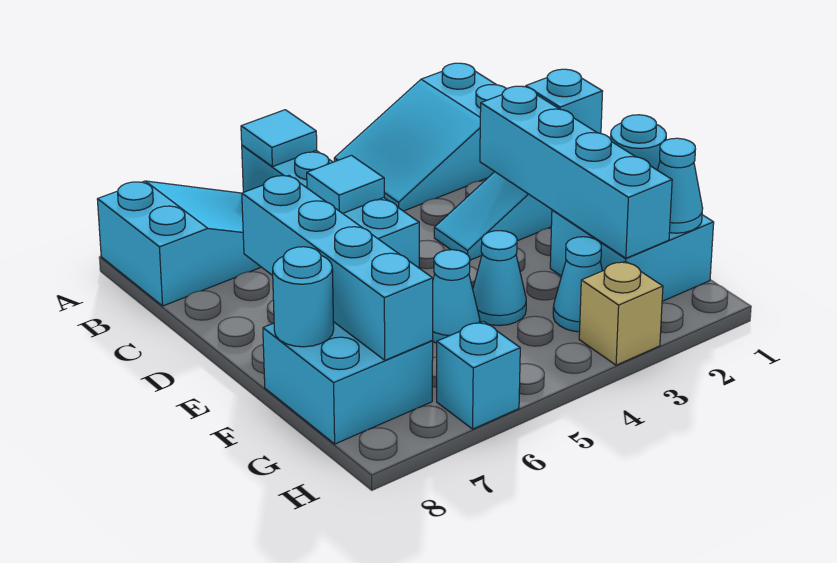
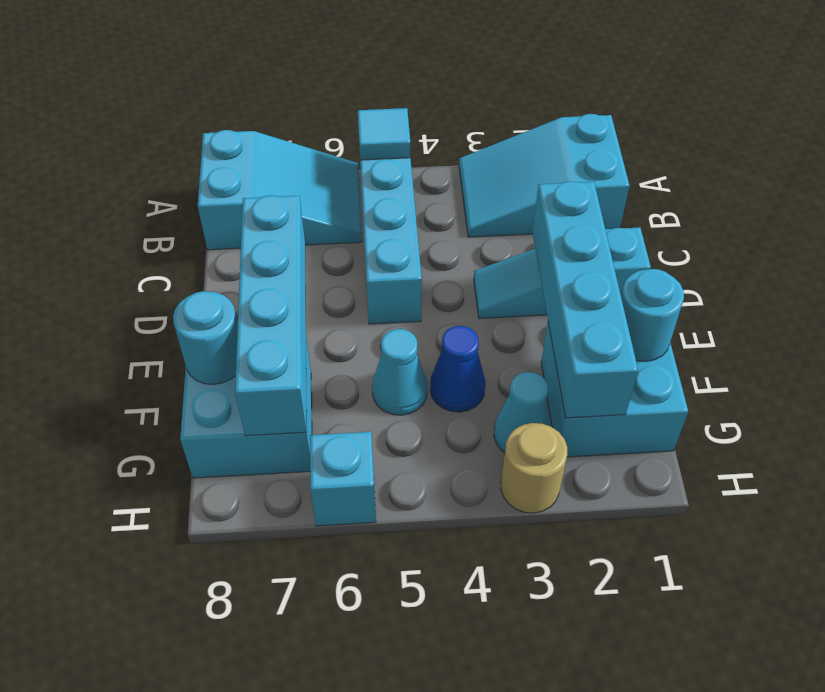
cyan 1x1 tile [307,155,384,213] -> none
cyan 1x1 brick [526,69,603,133] -> none
cyan 1x1 cone [473,231,526,326] -> blue 1x1 cone [430,326,486,412]
cyan 1x1 cone [658,138,703,233] -> none
tan 1x1 brick [579,261,663,365] -> tan 1x1 round brick [501,423,567,513]

